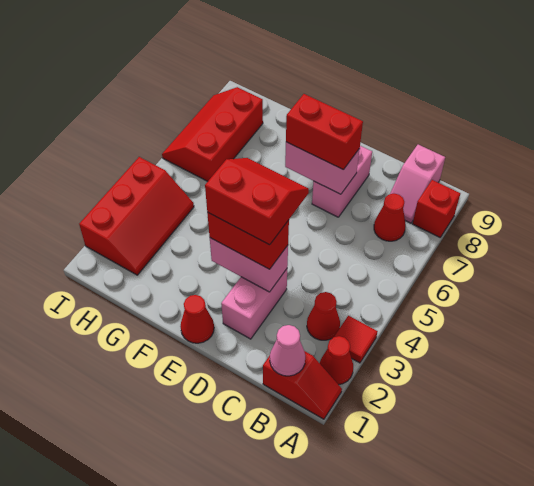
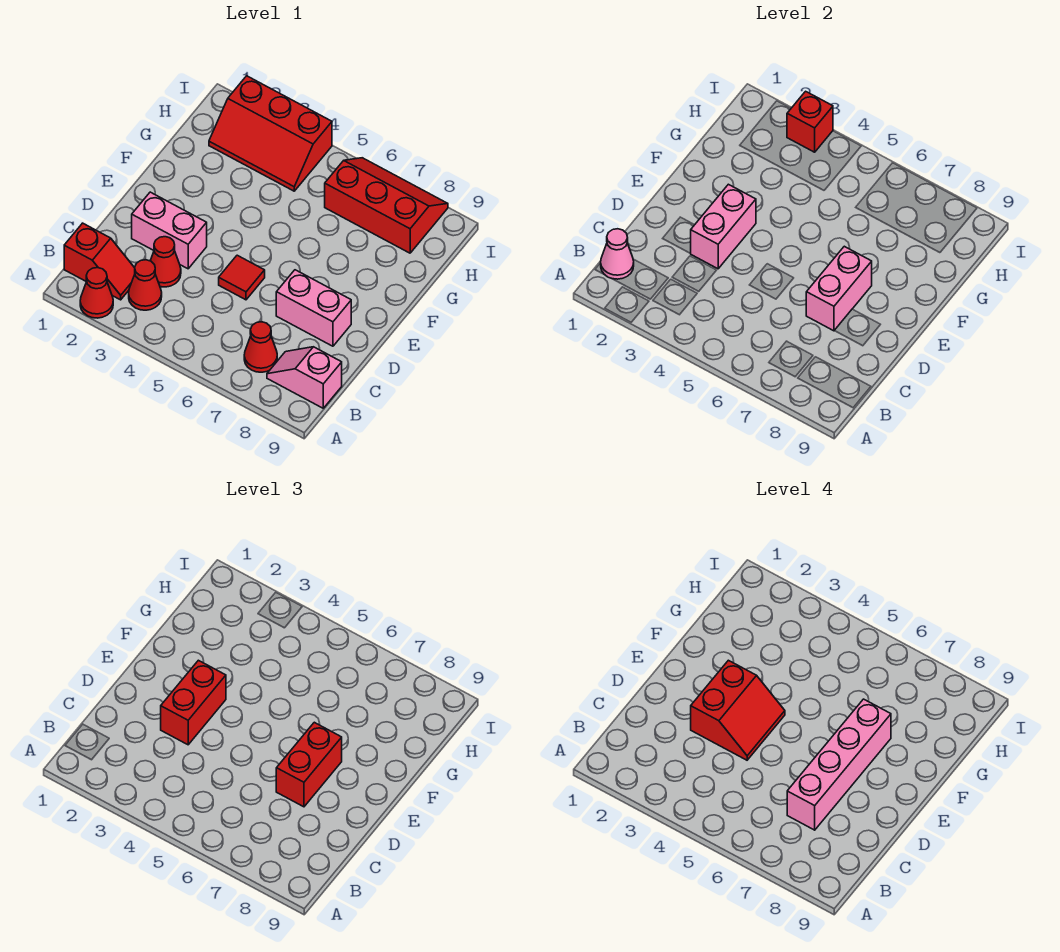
red 1x2 slope [263,351,342,419] -> red 1x2 slope turned to [64,223,135,300]
red 1x1 tile [334,316,378,363] -> red 1x1 tile moved to [219,255,265,300]
red 1x1 brick [413,180,460,237] -> red 1x1 brick moved to [787,91,833,152]
none -> pink 1x4 brick [787,699,891,830]
red 1x1 cone [180,295,214,343] -> red 1x1 cone moved to [150,237,181,287]

